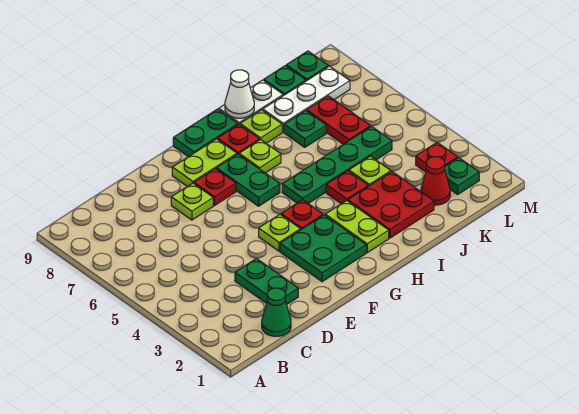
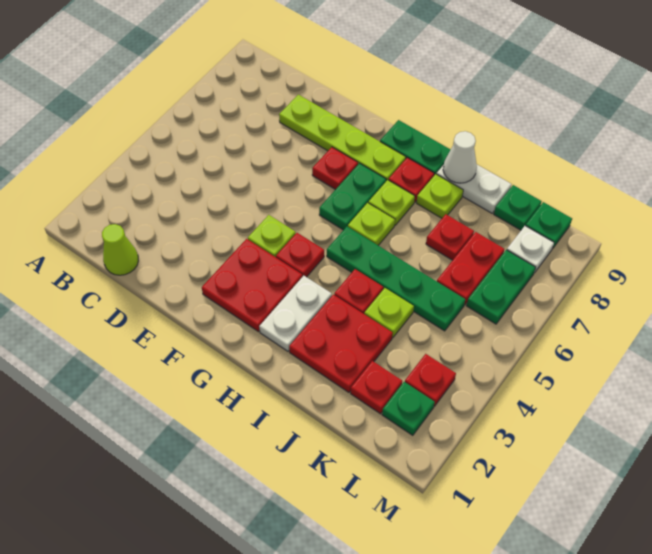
green 1x1 cone [262,288,291,336] -> lime 1x1 cone [102,224,138,275]
green 1x2 plate [235,259,298,304] -> green 1x2 plate moved to [466,250,536,324]
lime 1x1 plate [171,183,213,220] -> lime 1x1 plate moved to [348,203,395,245]
green 2x2 plate [280,215,366,282] -> red 2x2 plate [202,239,302,332]
lime 1x2 plate [172,139,237,186] -> lime 1x4 plate [279,95,406,181]
lime 1x2 plate [325,201,389,253] -> white 1x2 plate [259,276,332,351]
green 1x1 plate [284,111,326,147] -> red 1x1 plate [426,214,474,260]
white 1x3 plate [263,66,350,132] -> white 1x1 plate [507,226,554,273]
red 1x1 cone [421,157,450,205] -> red 1x1 plate [351,361,402,414]

